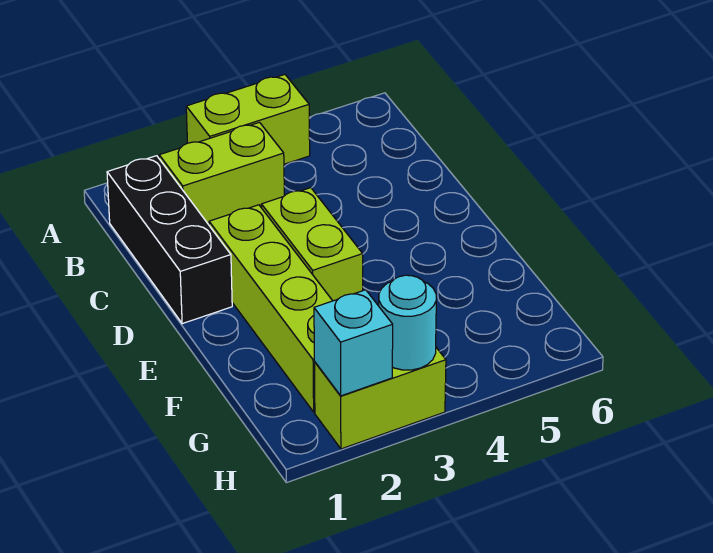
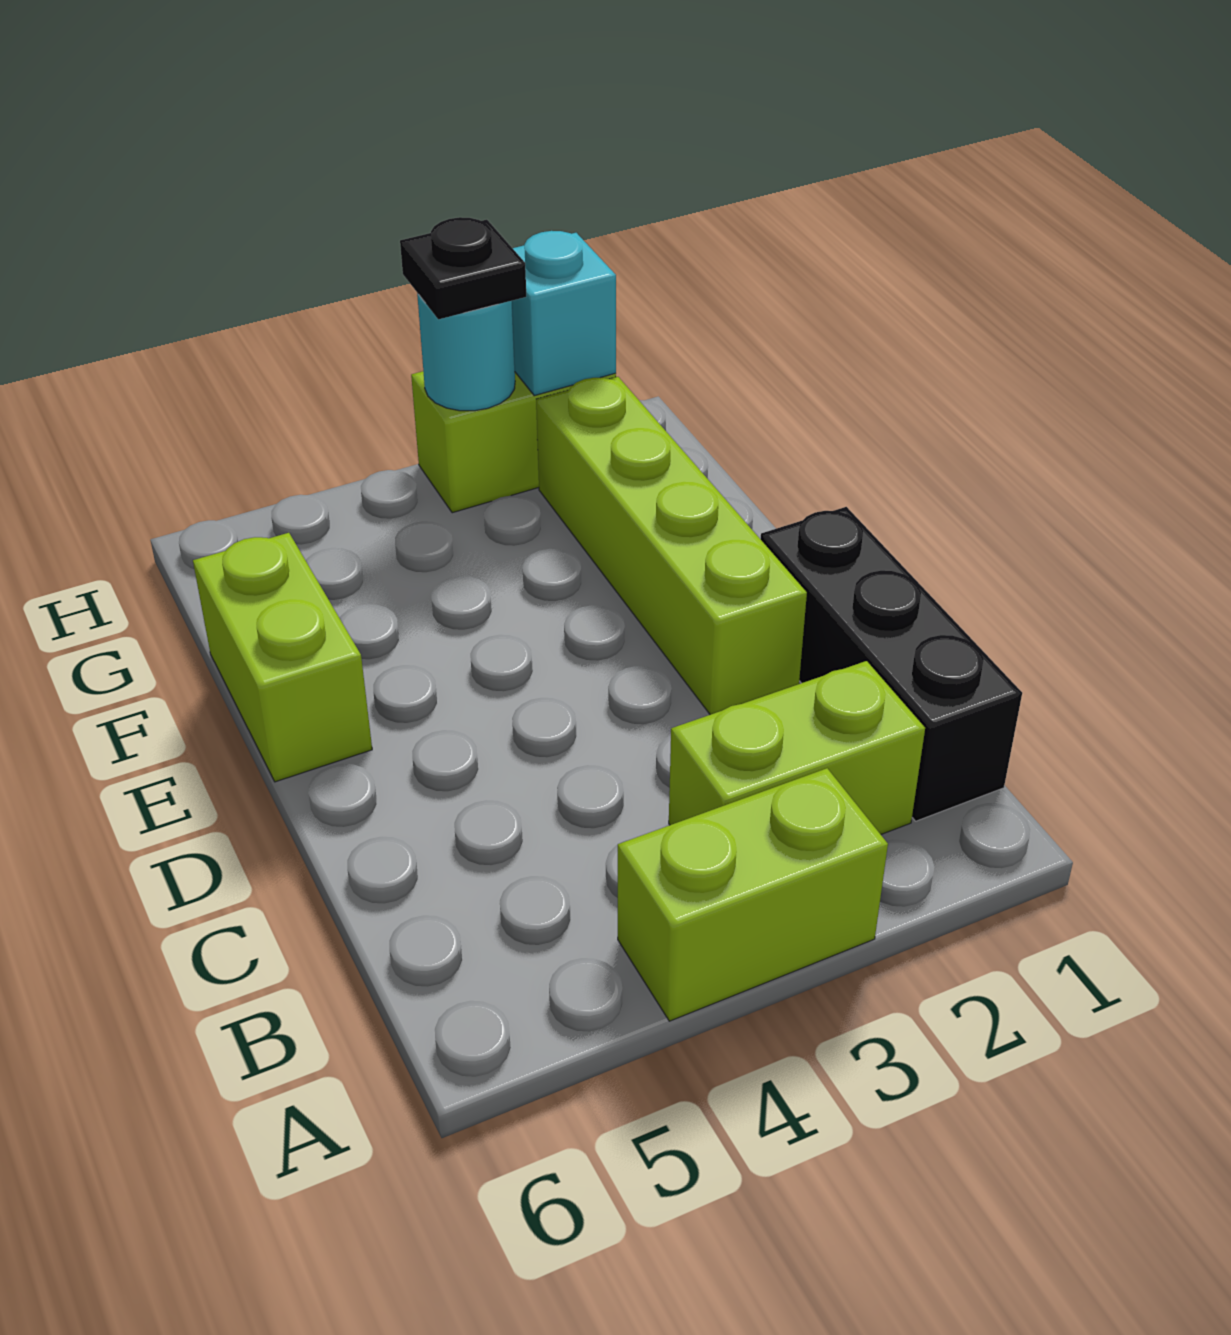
lime 1x2 brick [261,188,363,301] -> lime 1x2 brick moved to [193,533,372,782]
none -> black 1x1 plate [400,217,526,319]

